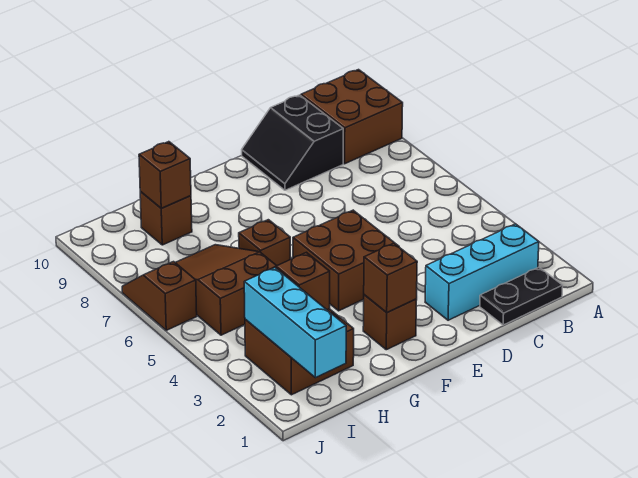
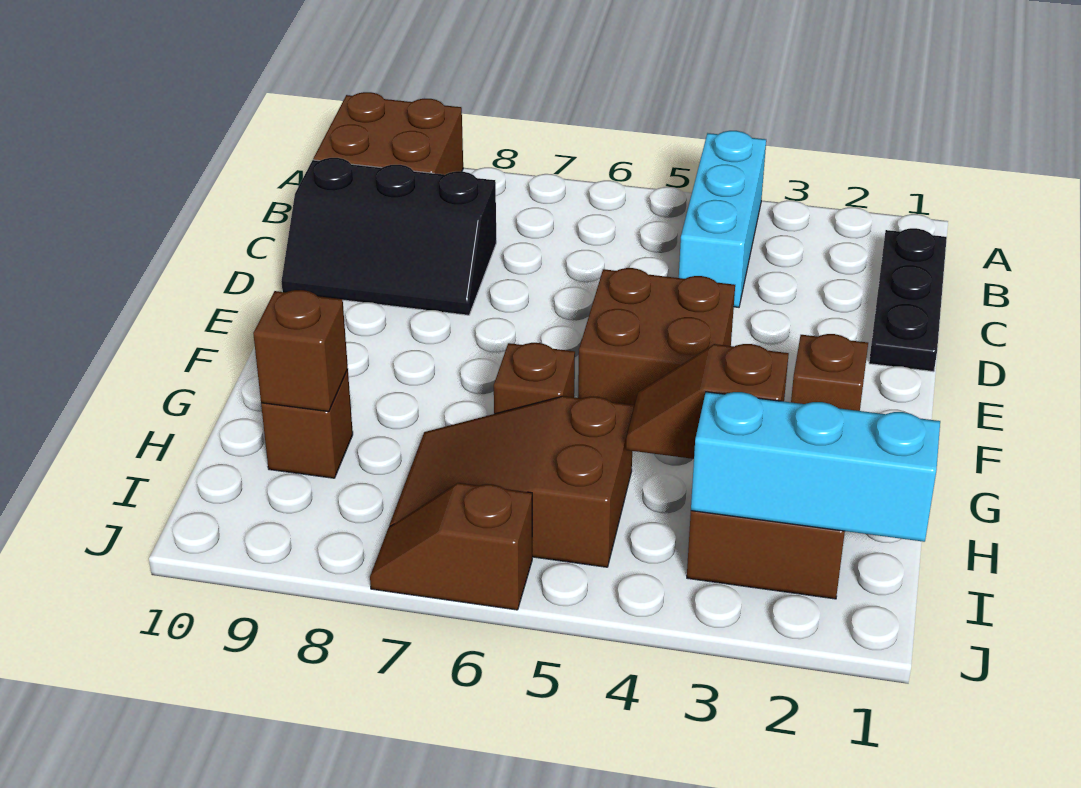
black 1x2 plate [480,267,563,325] -> black 1x3 plate [869,228,947,372]
cyan 1x3 brick [425,224,539,320] -> cyan 1x3 brick moved to [679,131,766,307]
black 2x2 slope [242,95,343,190] -> black 2x3 slope [282,158,496,315]
brown 1x1 brick [364,243,417,312] -> none

